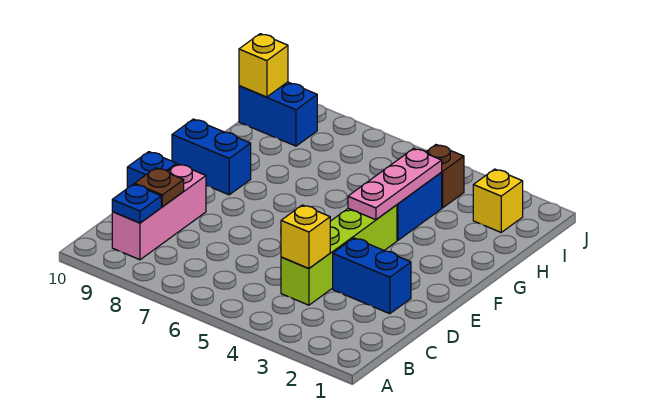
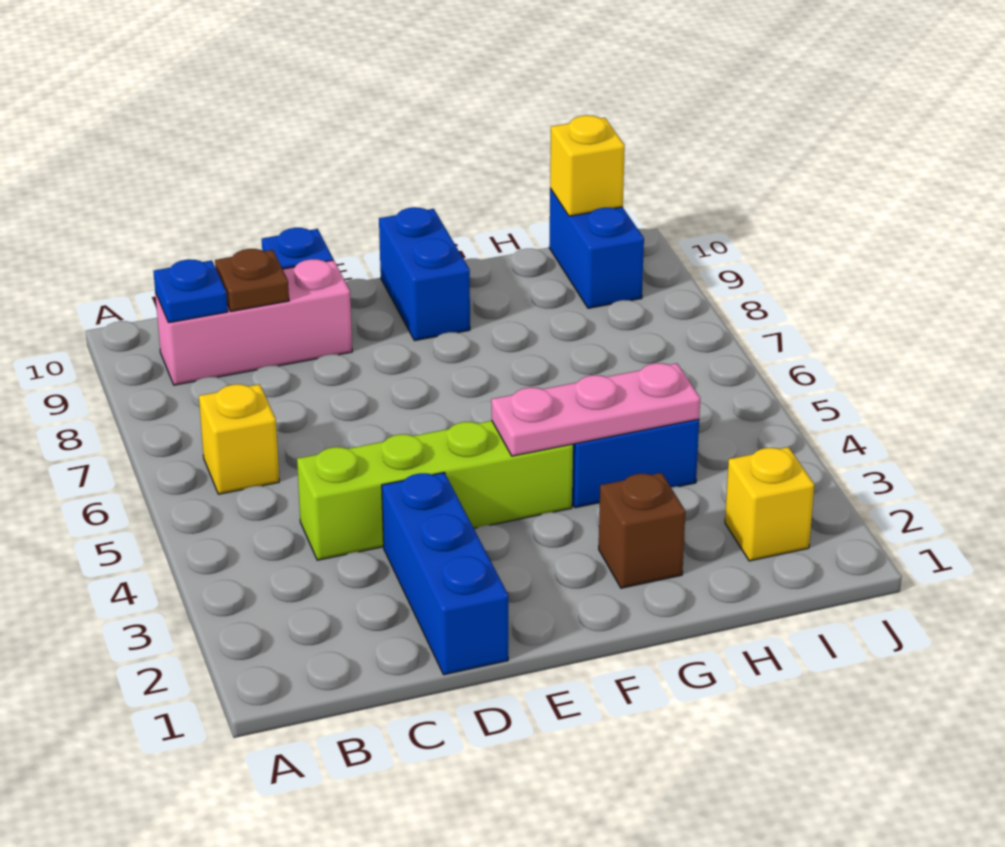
yellow 1x1 brick [281,205,330,269] -> yellow 1x1 brick moved to [199,384,279,494]
blue 1x2 brick [333,238,411,314] -> blue 1x3 brick [382,473,508,675]
brown 1x1 brick [426,145,464,208] -> brown 1x1 brick moved to [599,473,685,588]

